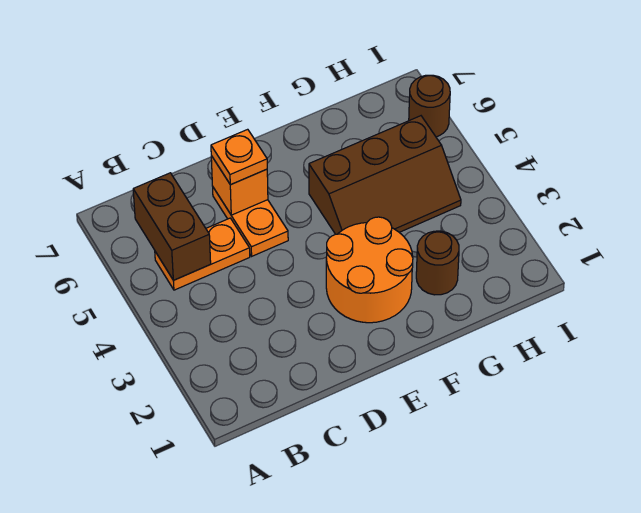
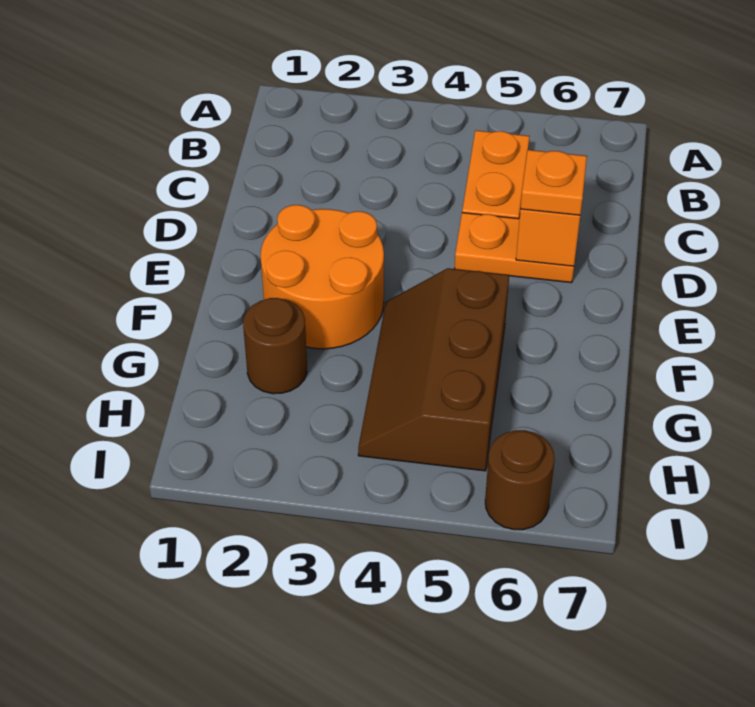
brown 1x2 brick [133,173,211,280] -> none

